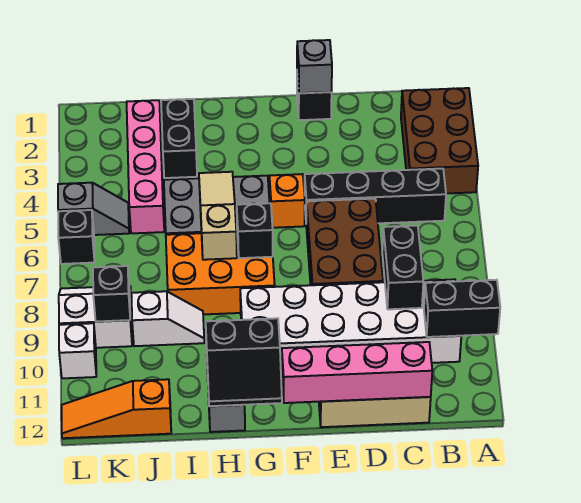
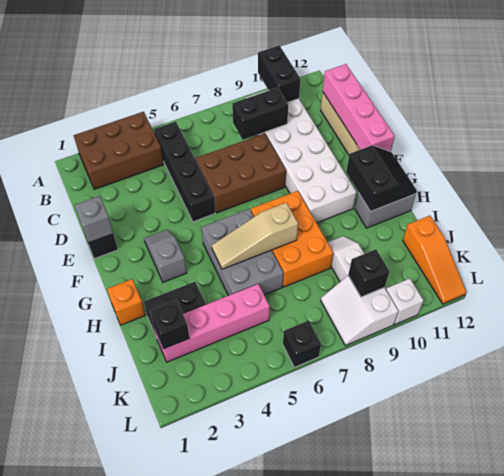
orange 1x1 brick [269,174,305,228] -> orange 1x1 brick moved to [107,279,145,325]
black 1x1 brick [237,203,273,258] -> black 1x1 brick moved to [150,300,189,349]
grey 1x2 slope [58,183,129,235] -> grey 1x2 slope moved to [144,230,187,282]

